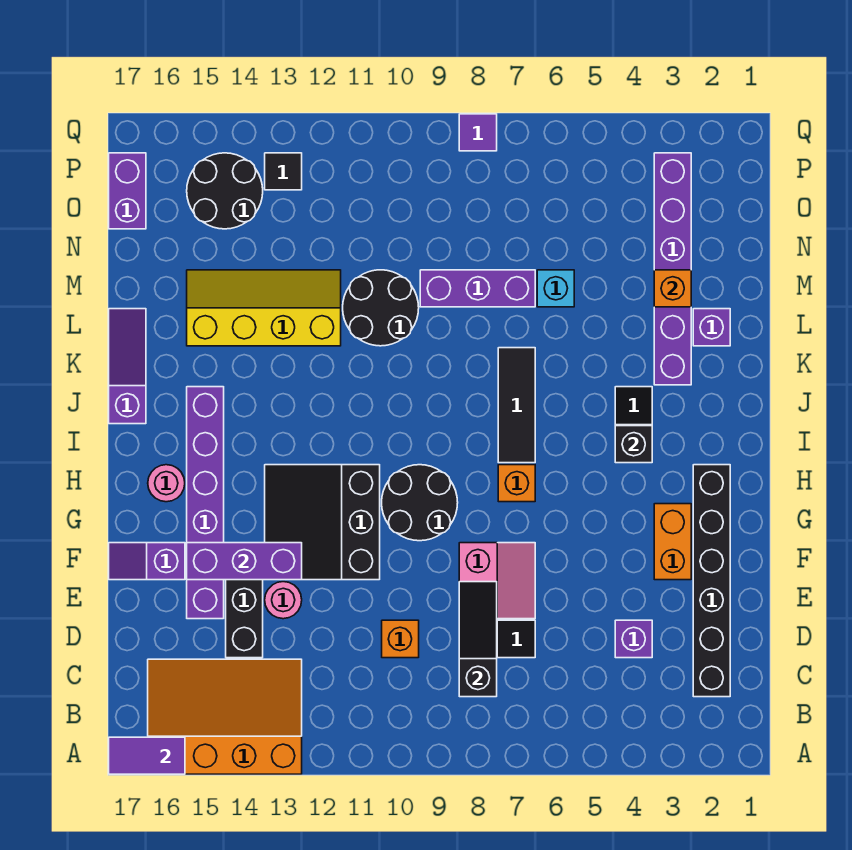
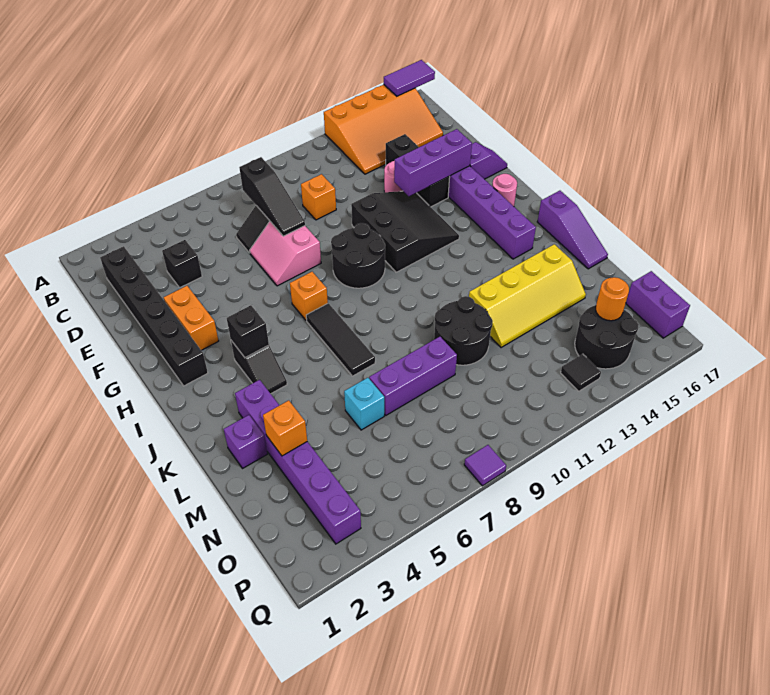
purple 1x1 brick [615,620,652,658] -> black 1x1 brick [162,240,202,288]
none -> orange 1x1 round brick [596,277,629,321]

